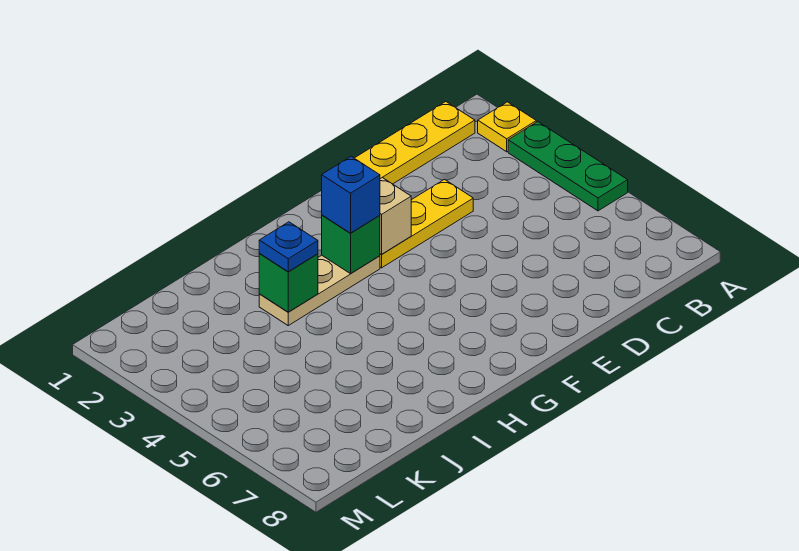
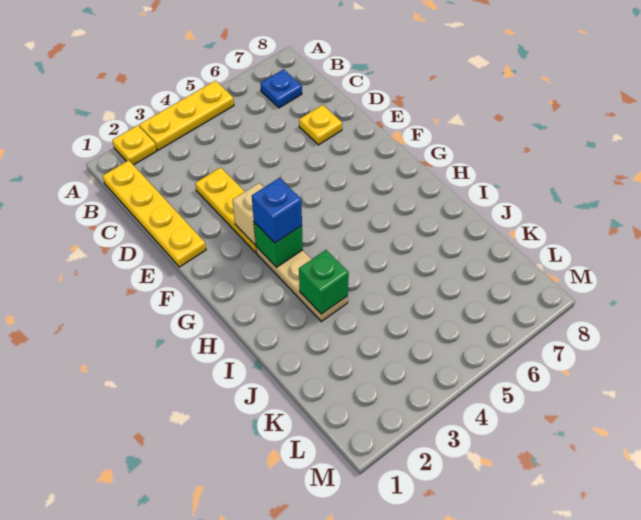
green 1x3 plate [508,122,628,211] -> yellow 1x3 plate [139,81,234,150]
none -> yellow 1x1 plate [299,105,342,145]
blue 1x1 plate [259,222,318,272] -> blue 1x1 plate moved to [260,69,302,108]

